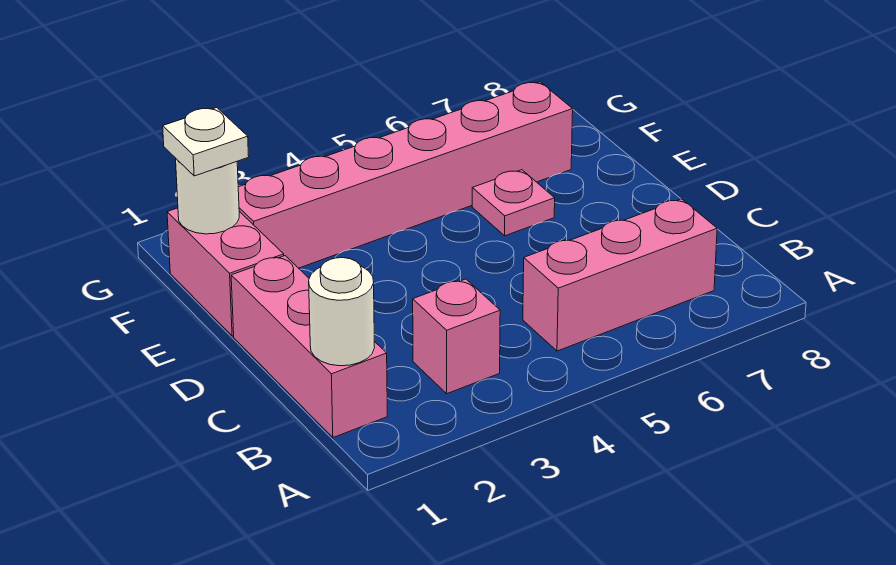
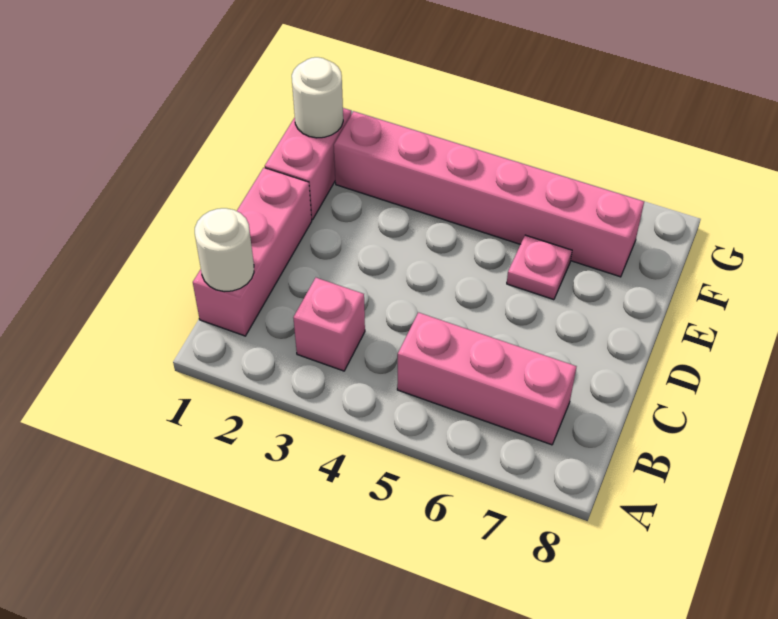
white 1x1 plate [163,107,249,176] -> none

